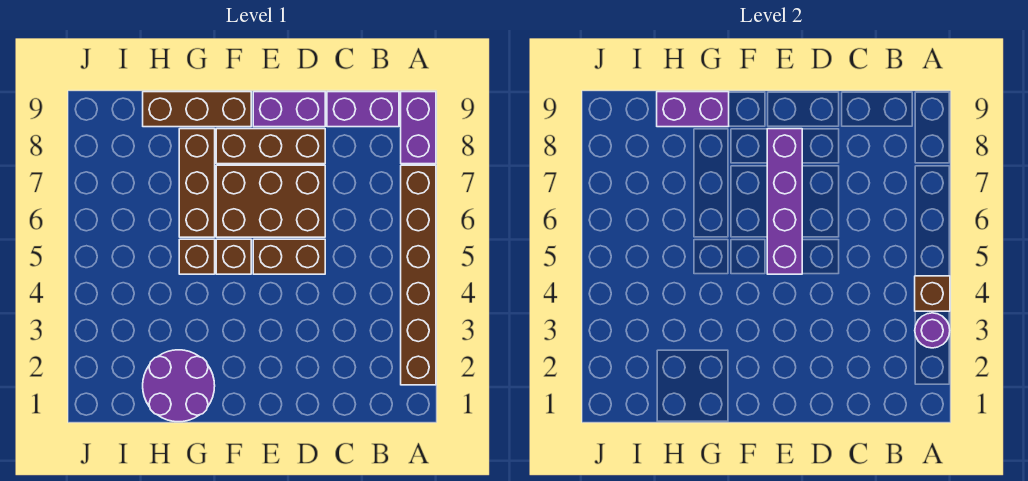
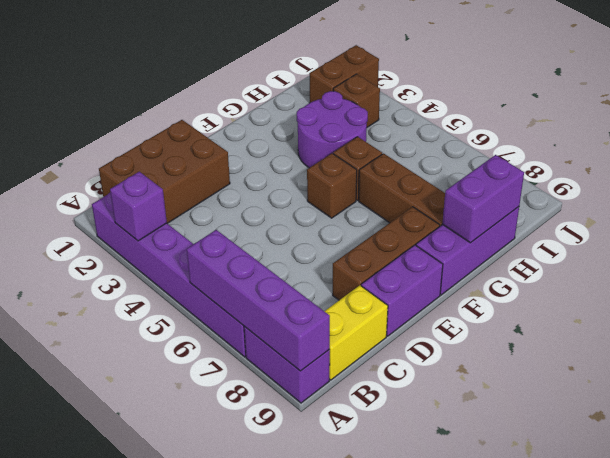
brown 1x6 brick [401,165,436,385] -> purple 1x6 brick [92,193,246,357]
purple 1x1 round brick [915,313,950,348] -> purple 1x1 brick [110,172,167,241]
brown 1x1 brick [915,276,950,311] -> brown 1x1 brick moved to [333,74,380,127]
purple 1x2 brick [327,92,399,127] -> yellow 1x2 brick [324,285,388,380]
brown 1x2 brick [253,239,325,274] -> brown 1x2 brick moved to [309,45,379,103]
brown 2x3 brick [216,165,325,237] -> brown 2x3 brick moved to [99,120,230,224]
purple 1x4 brick [767,129,802,274] -> purple 1x4 brick moved to [187,230,330,371]
brown 1x3 brick [143,92,251,127] -> purple 1x3 brick [416,207,519,295]
purple 2x2 round brick [143,350,215,422] -> purple 2x2 round brick moved to [297,91,368,168]

